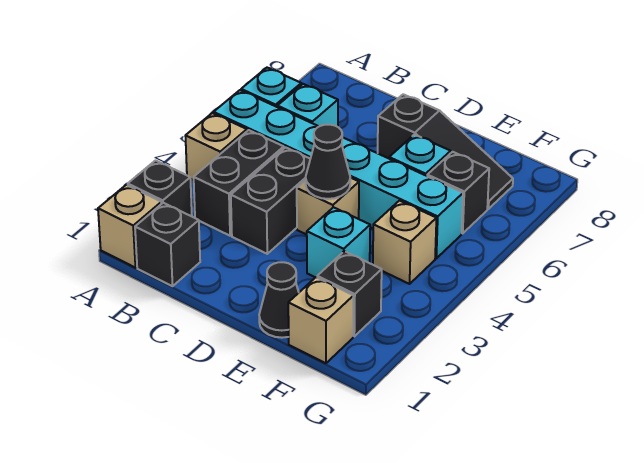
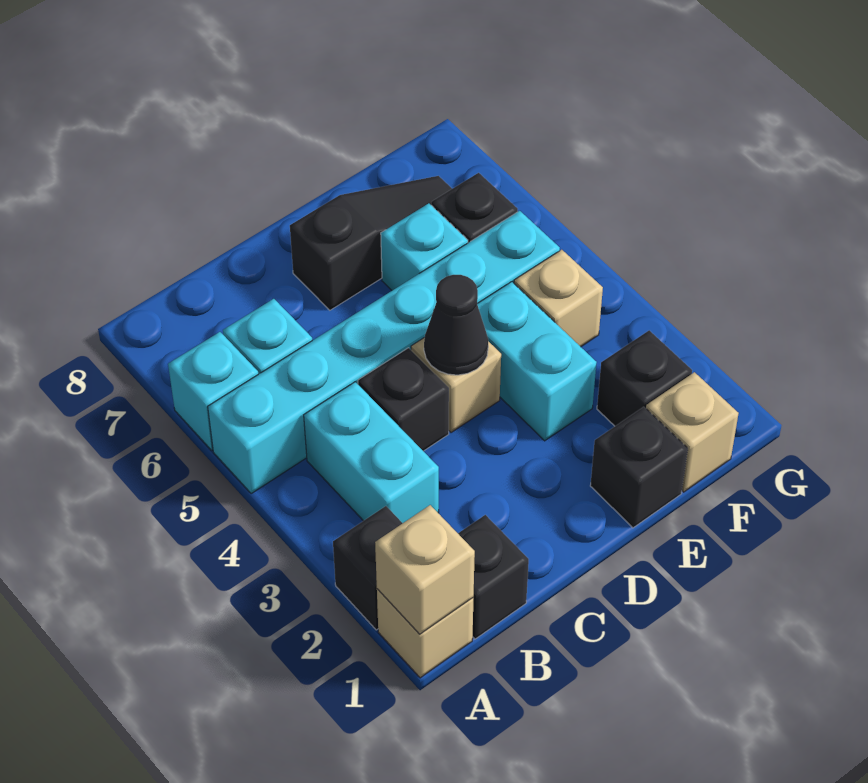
tan 1x1 brick [185,113,247,180] -> tan 1x1 brick moved to [375,505,475,634]
black 1x2 brick [194,130,284,236] -> cyan 1x2 brick [304,382,439,523]
black 1x2 brick [231,147,310,254] -> black 1x1 brick [358,348,449,451]
black 1x1 cone [259,262,299,338] -> black 1x1 brick [590,407,688,528]
cyan 1x1 brick [307,207,370,277] -> cyan 1x2 brick [477,282,597,441]

